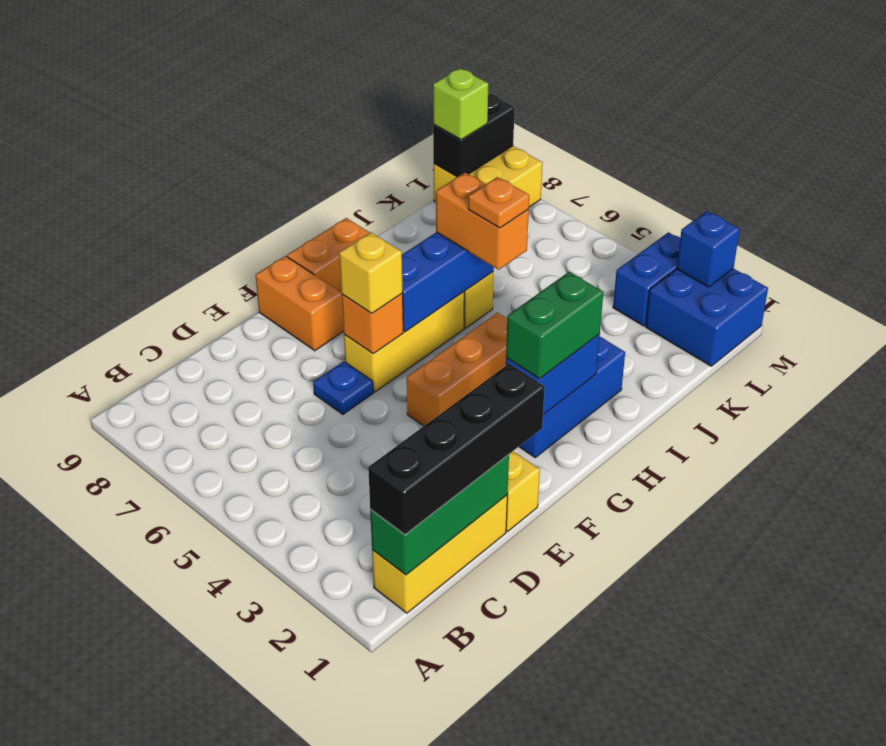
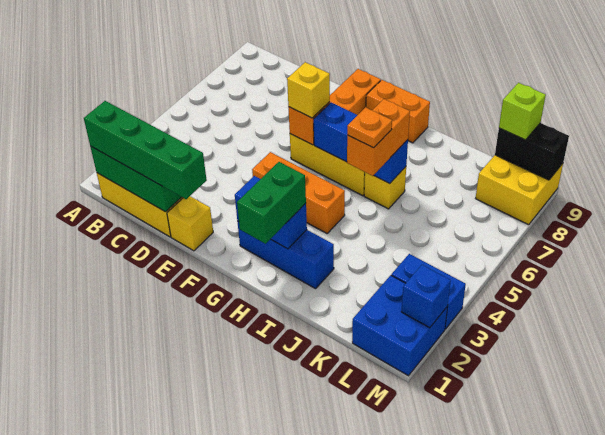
black 1x4 brick [368,364,545,534] -> green 1x4 brick [84,101,207,199]
blue 1x1 plate [313,361,373,414] -> none
green 1x2 brick [506,272,603,379] -> green 1x2 brick turned to [237,162,306,244]

